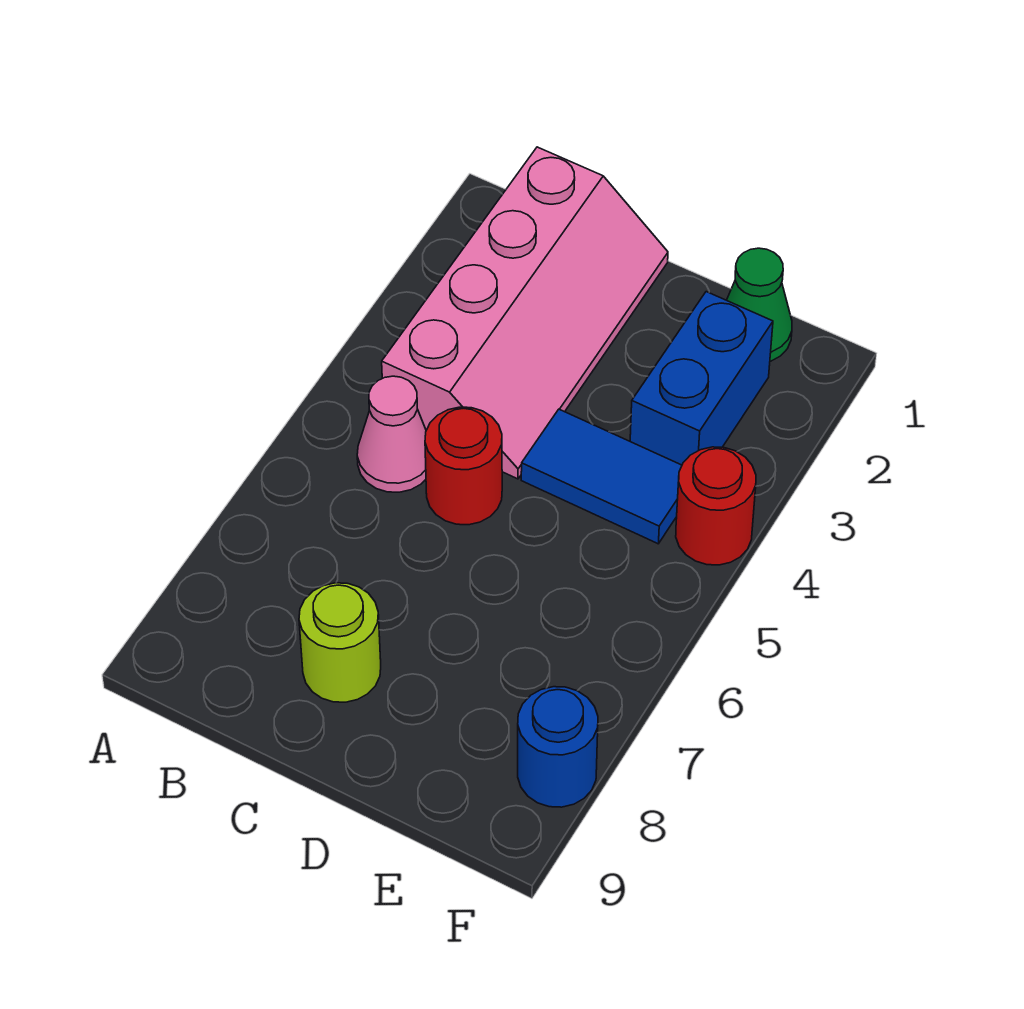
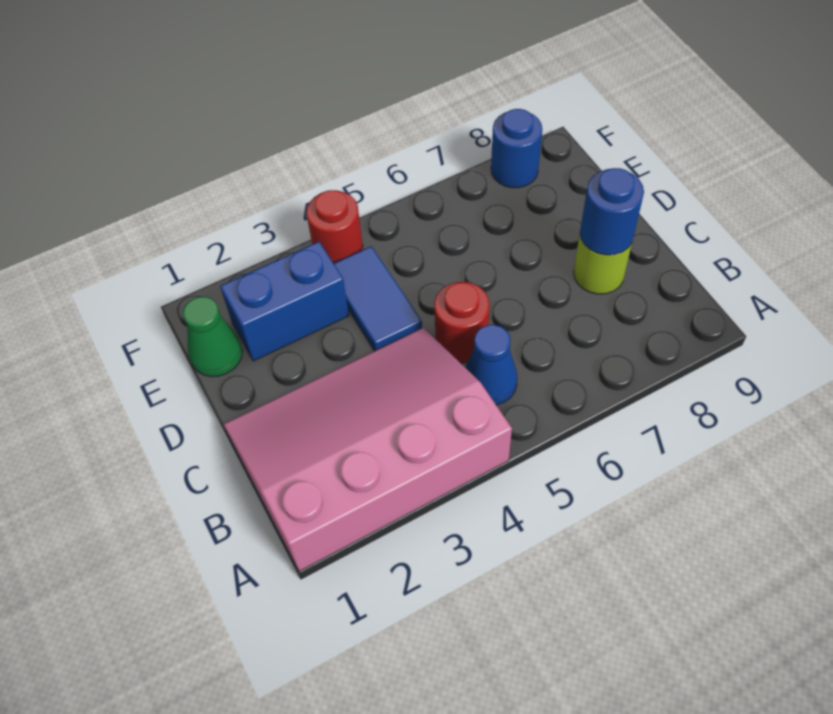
pink 2x4 slope [382,147,668,479] -> pink 3x4 slope [224,328,512,571]
pink 1x1 cone [357,376,426,492] -> blue 1x1 cone [465,325,517,405]
none -> blue 1x1 round brick [580,168,644,255]

